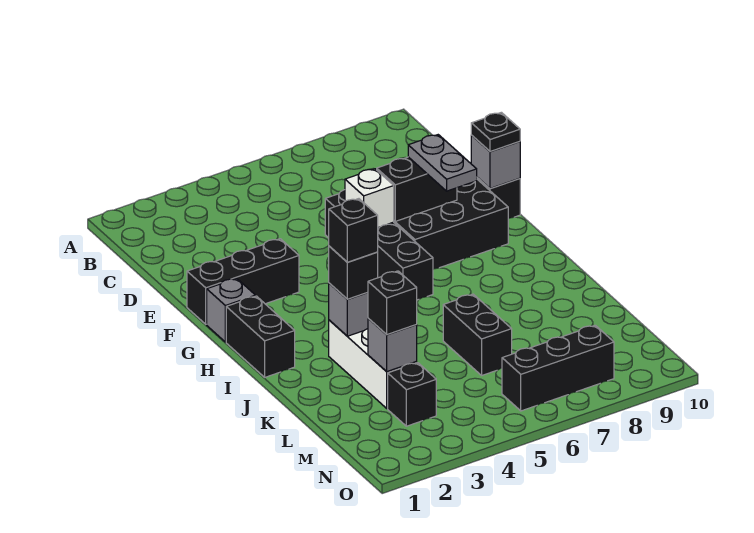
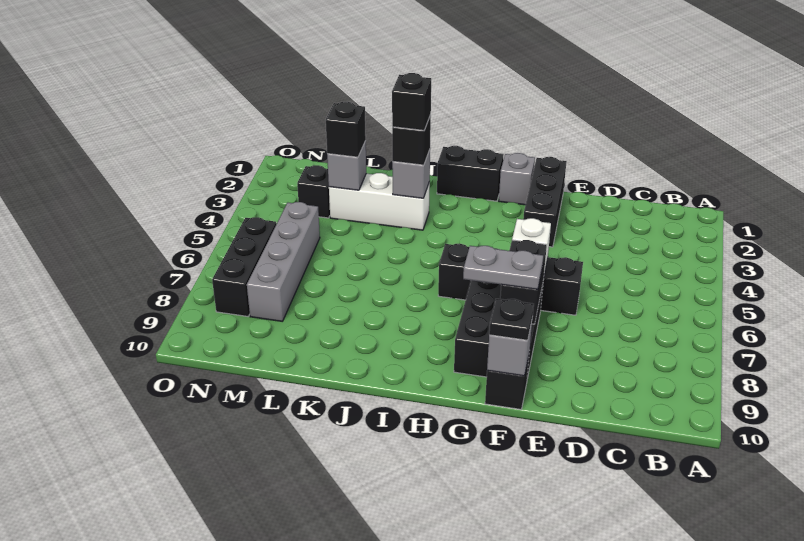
black 1x2 brick [443,294,512,375] -> none
none -> grey 1x4 brick [247,202,320,321]

